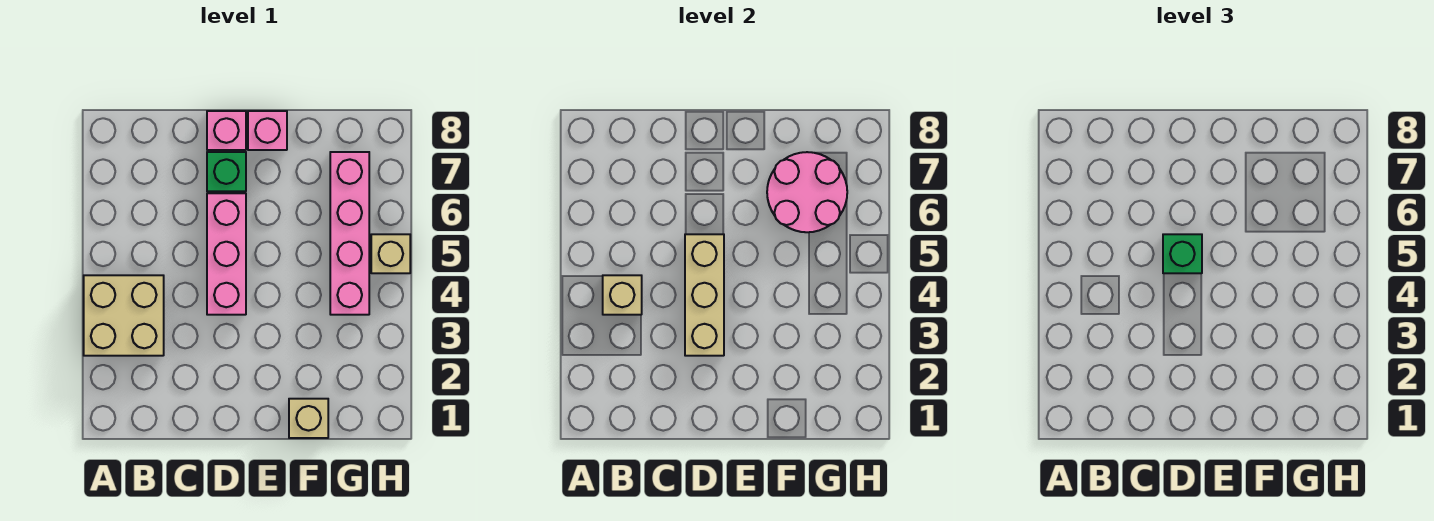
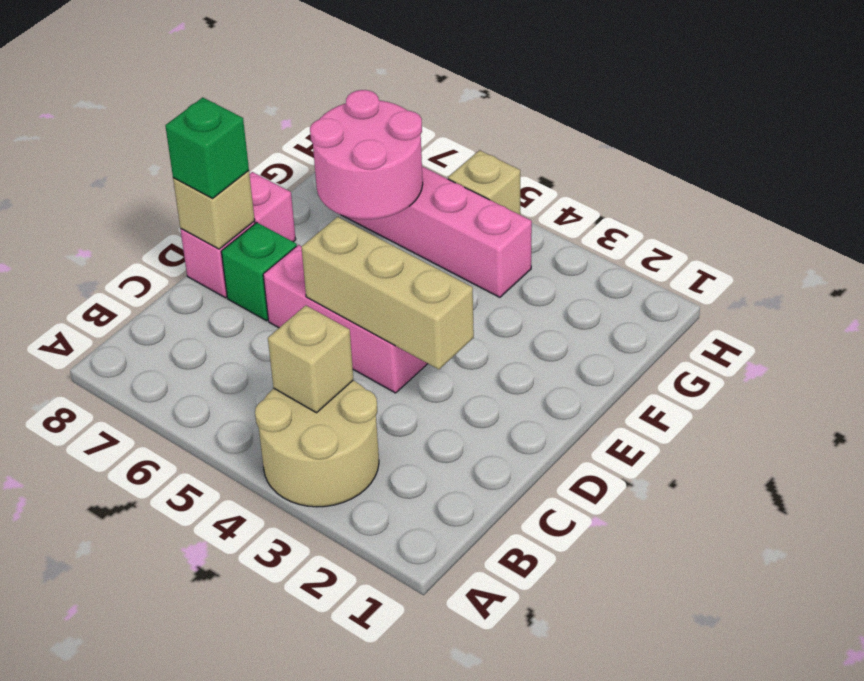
tan 2x2 brick [84,275,164,356] -> tan 2x2 round brick [255,380,379,507]
green 1x1 brick [1163,234,1202,273] -> green 1x1 brick moved to [165,97,249,198]
tan 1x1 brick [289,399,328,438] -> tan 1x1 brick moved to [173,171,255,249]

